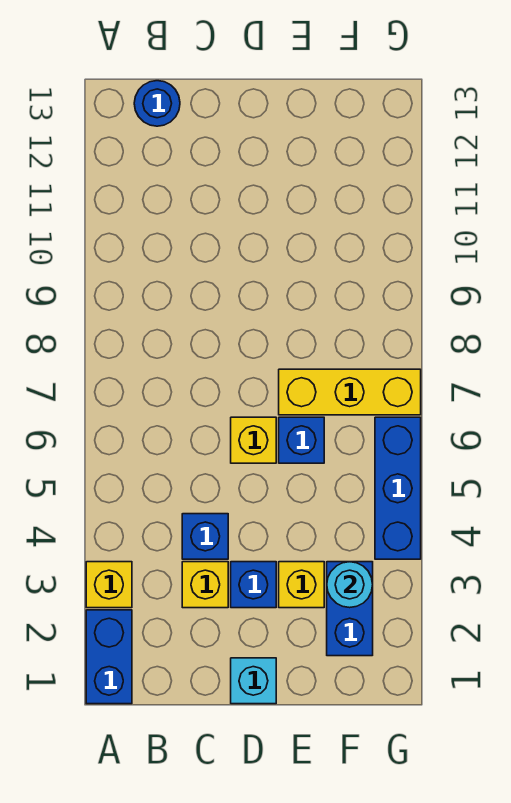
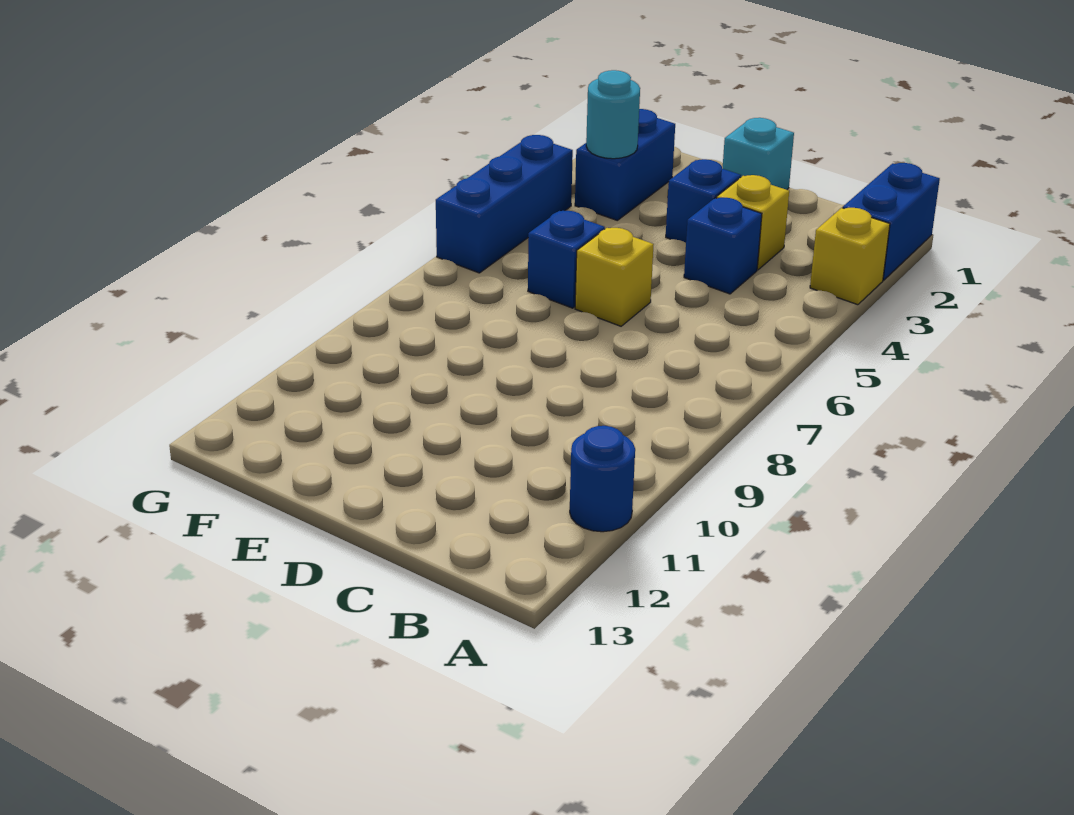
blue 1x1 round brick [134,81,180,126] -> blue 1x1 round brick moved to [570,426,635,532]
yellow 1x1 brick [279,562,324,608] -> none
yellow 1x3 brick [279,369,421,415] -> none

